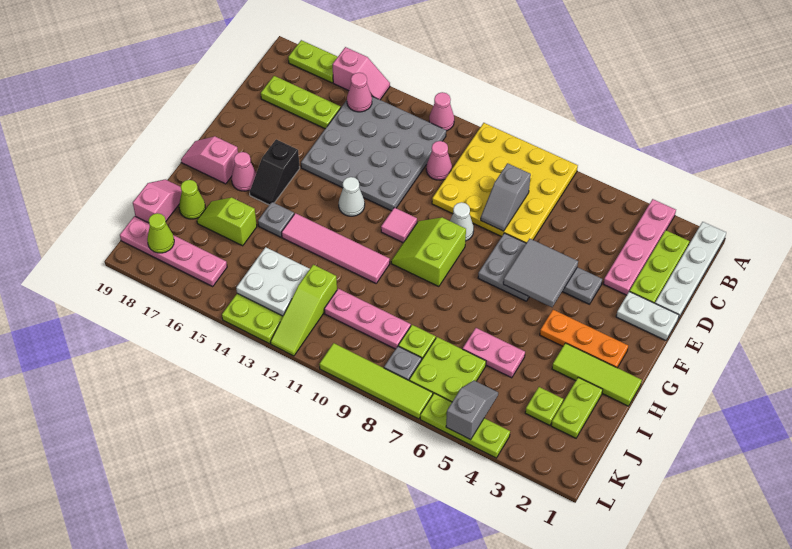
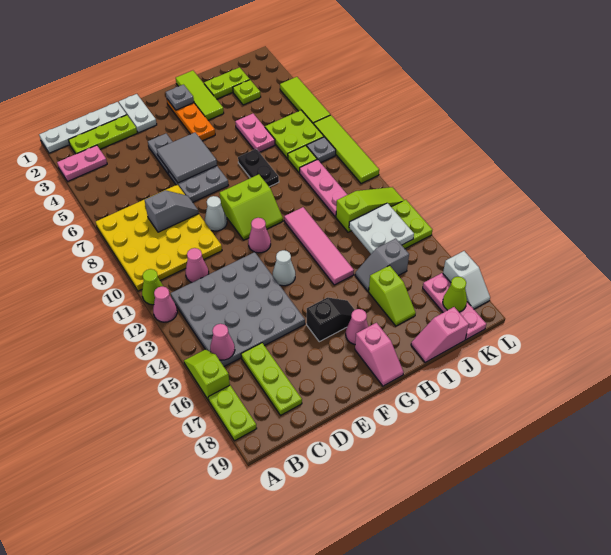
pink 1x4 plate [603,199,676,295] -> pink 1x2 plate [57,145,107,181]
pink 1x2 slope [332,47,390,100] -> lime 1x2 slope [184,349,230,401]
pink 1x1 tile [381,208,417,243] -> pink 1x1 cone [248,218,271,253]
none -> black 1x2 plate [238,149,279,187]
grey 1x1 plate [258,202,294,237] -> grey 1x1 plate moved to [166,85,194,110]
lime 1x1 cone [179,180,205,219] -> lime 1x1 cone moved to [142,269,164,305]
grey 1x2 slope [446,380,498,440] -> grey 1x2 slope moved to [355,238,409,291]
pink 1x4 plate [120,216,227,287] -> pink 1x3 plate [423,273,486,340]
lime 1x3 plate [420,393,510,458] -> lime 1x3 tile [280,77,330,124]
none -> white 1x2 slope [443,251,490,309]

